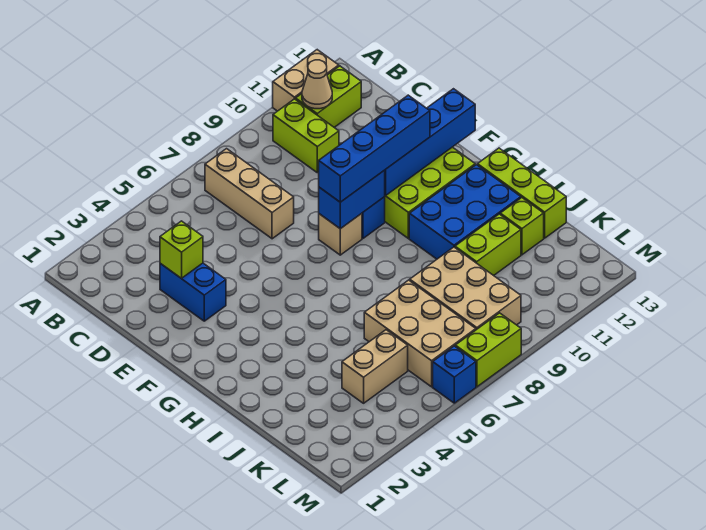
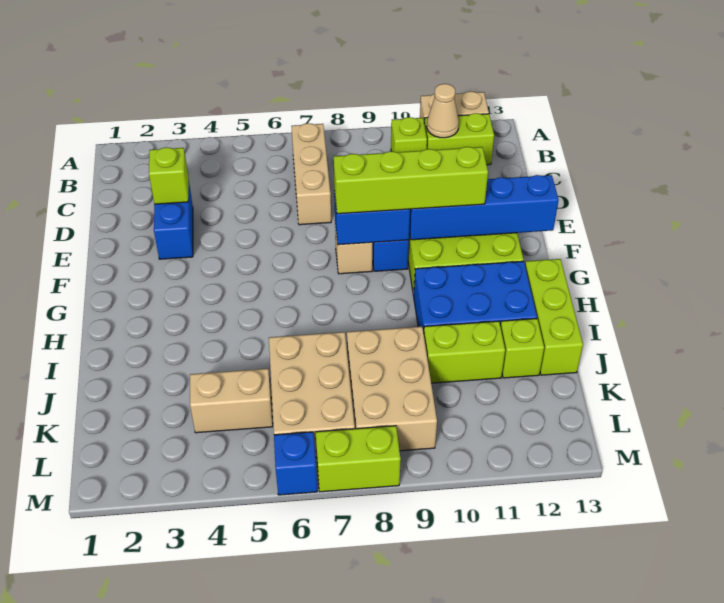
lime 1x2 brick [273,99,339,173] -> lime 1x1 brick [391,117,427,152]
blue 1x4 brick [319,95,430,202] -> lime 1x4 brick [333,147,488,214]

